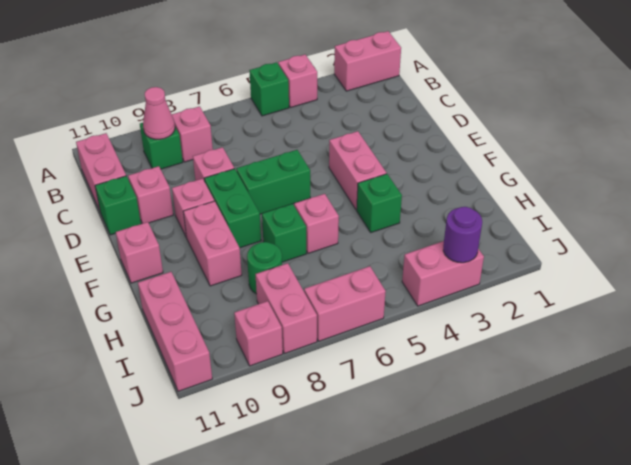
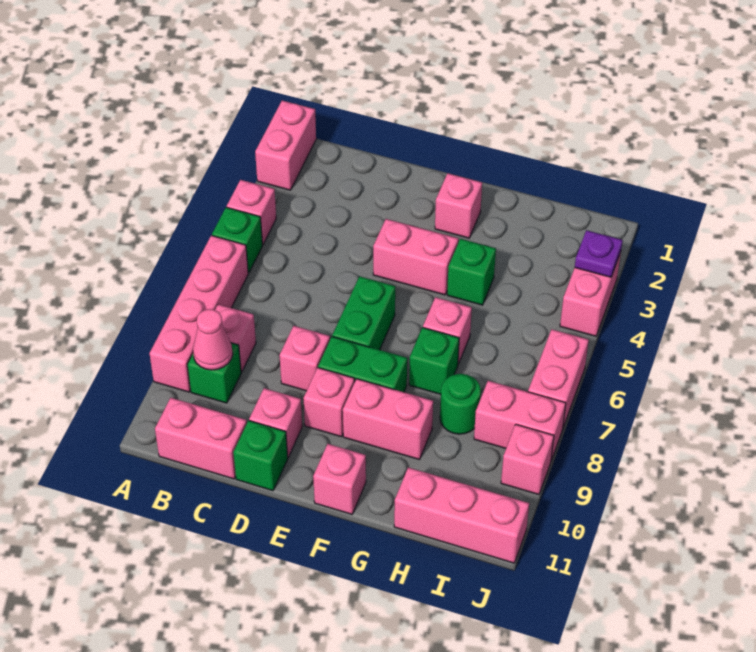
none -> pink 1x4 brick [149,235,248,392]
none -> pink 1x1 brick [435,173,482,238]
purple 1x1 round brick [443,207,482,263] -> purple 1x1 plate [575,230,623,277]

